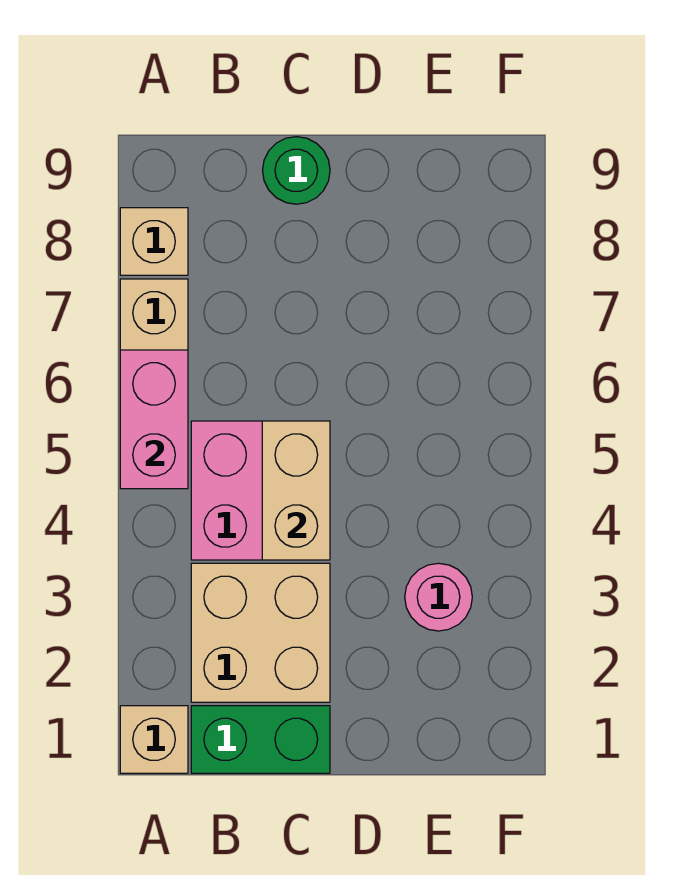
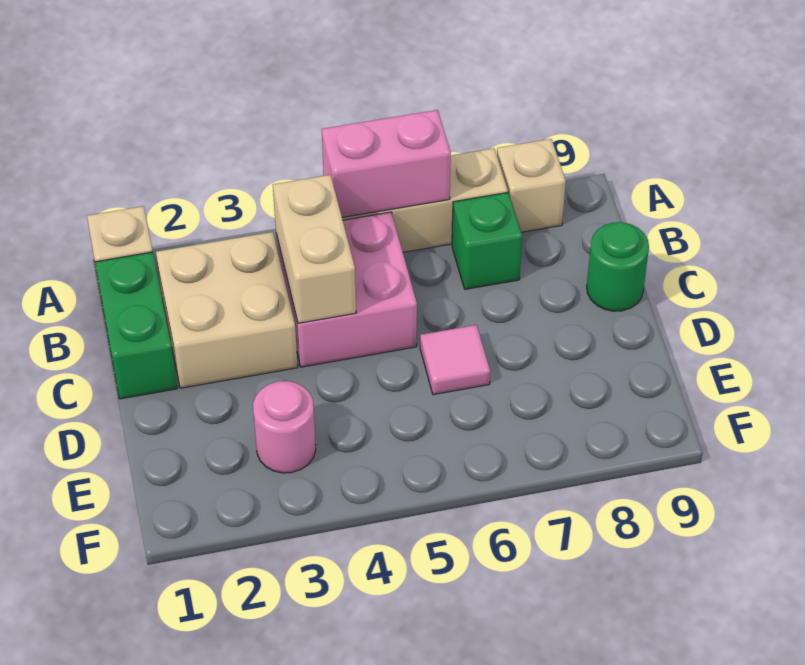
none -> green 1x1 brick [452,193,522,289]
tan 1x2 brick [262,421,330,560] -> tan 1x2 brick turned to [273,175,356,323]
none -> pink 1x1 tile [420,325,490,395]

